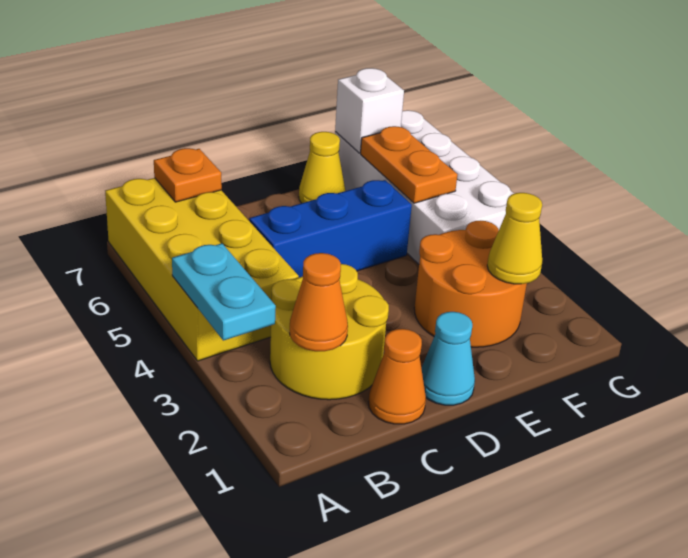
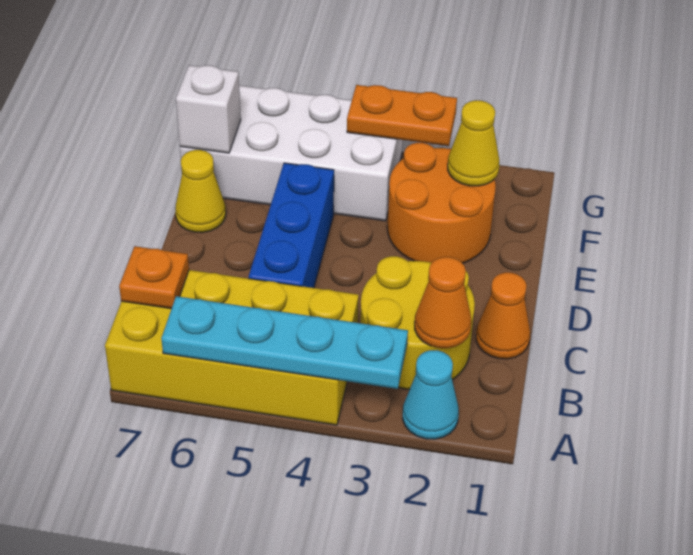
cyan 1x2 plate [172,243,276,340] -> cyan 1x4 plate [161,296,408,389]
cyan 1x1 cone [421,312,475,405] -> cyan 1x1 cone moved to [403,350,459,439]
orange 1x2 plate [361,126,458,203] -> orange 1x2 plate moved to [347,85,457,146]

